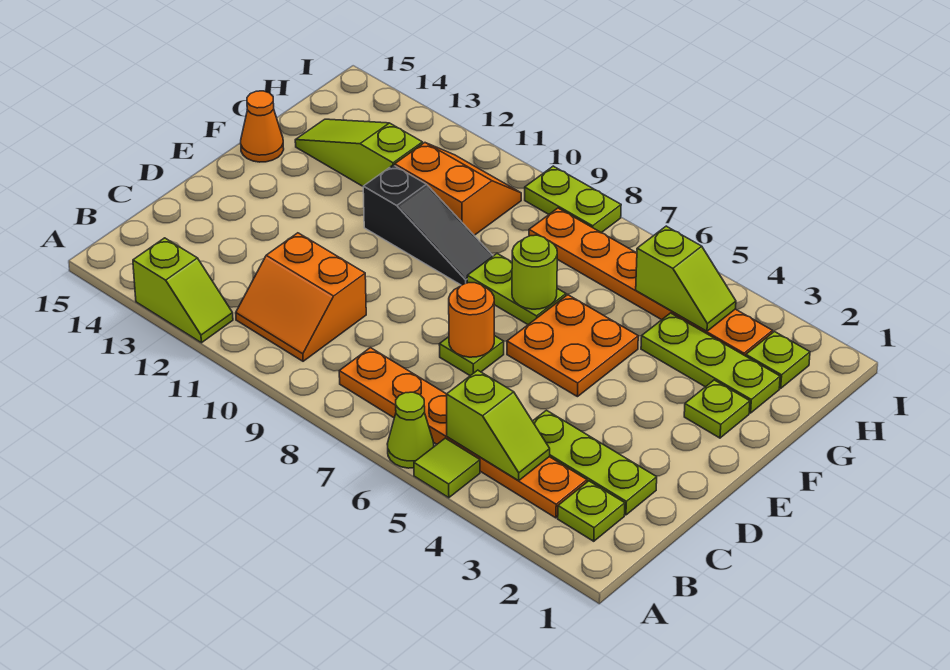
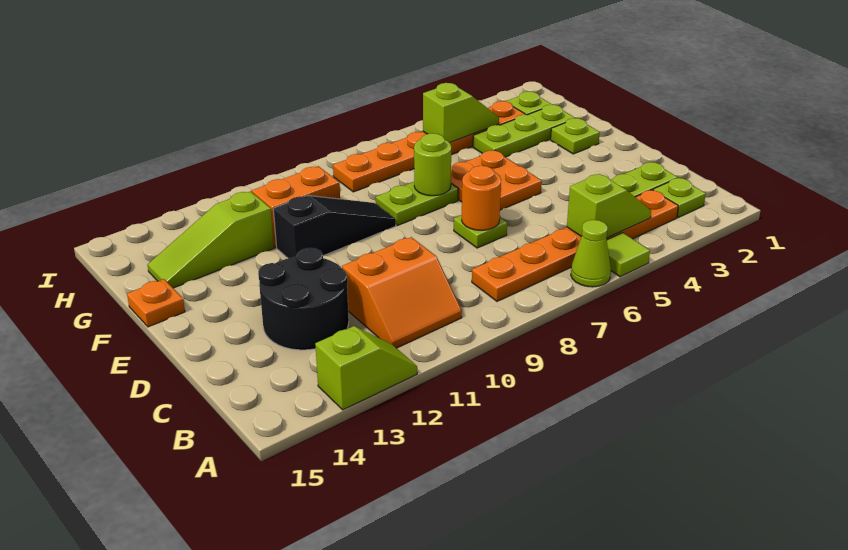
none -> black 2x2 round brick [258,248,349,350]
orange 1x1 cone [241,91,284,162] -> orange 1x1 plate [127,279,185,327]
lime 1x2 plate [525,166,621,233] -> none

